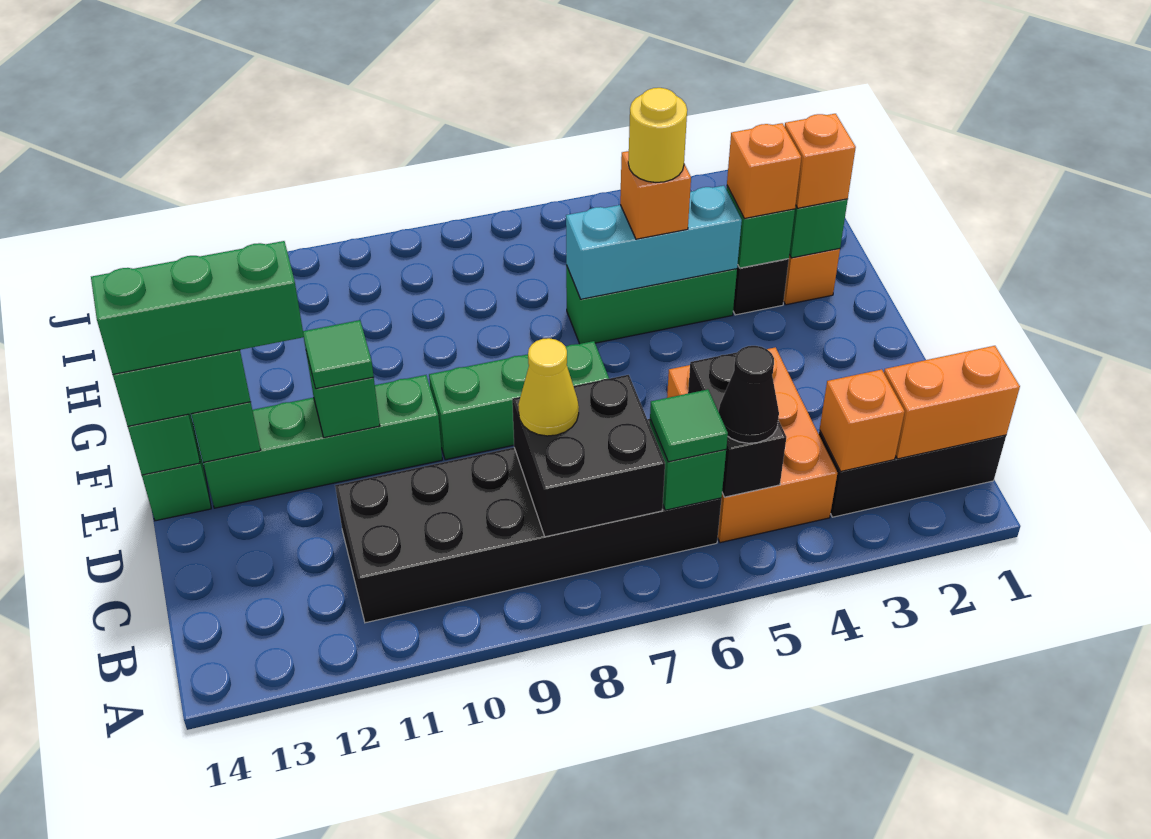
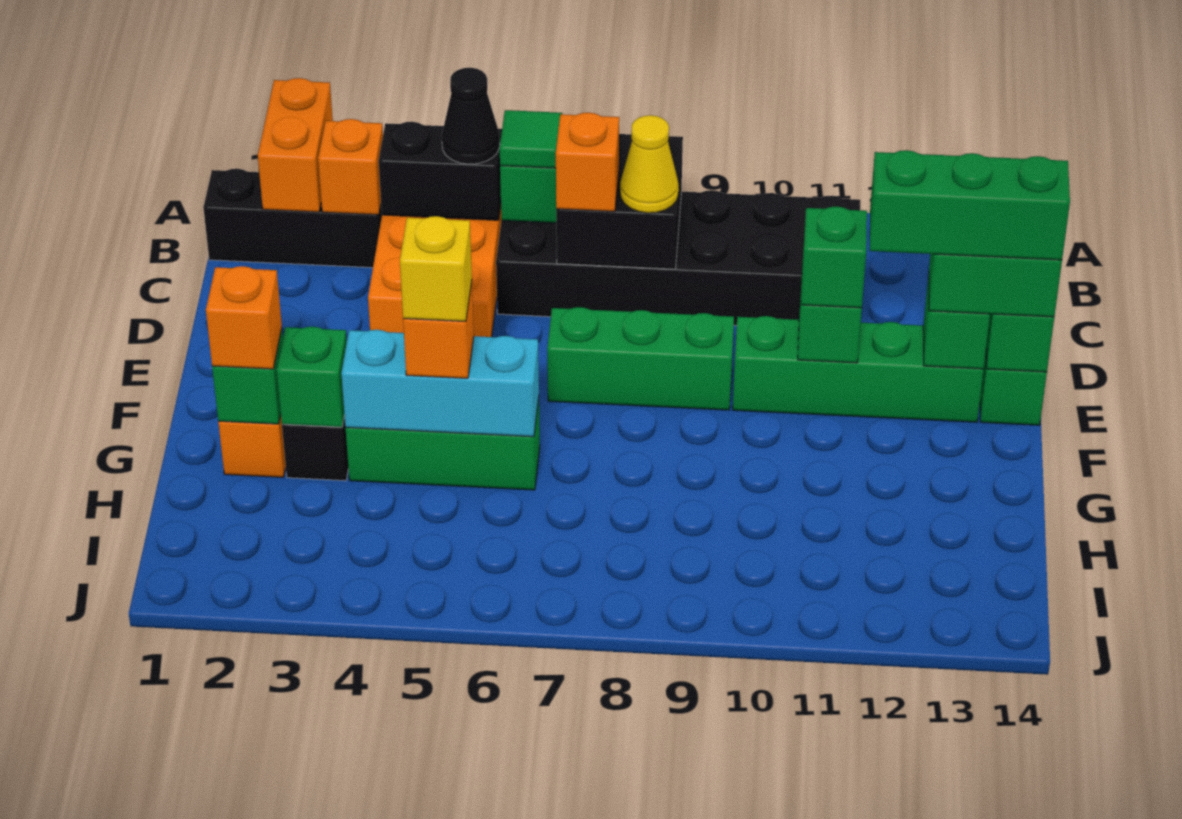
orange 1x2 brick [884,346,1020,459] -> orange 1x2 brick turned to [258,78,333,212]
black 1x2 brick [688,352,786,497] -> black 1x2 brick turned to [379,122,502,220]
green 1x1 tile [303,320,374,389] -> green 1x1 brick [801,207,867,308]
orange 1x1 brick [727,123,801,219] -> orange 1x1 brick moved to [556,113,619,212]
yellow 1x1 round brick [628,88,687,182] -> yellow 1x1 brick [400,216,472,322]

